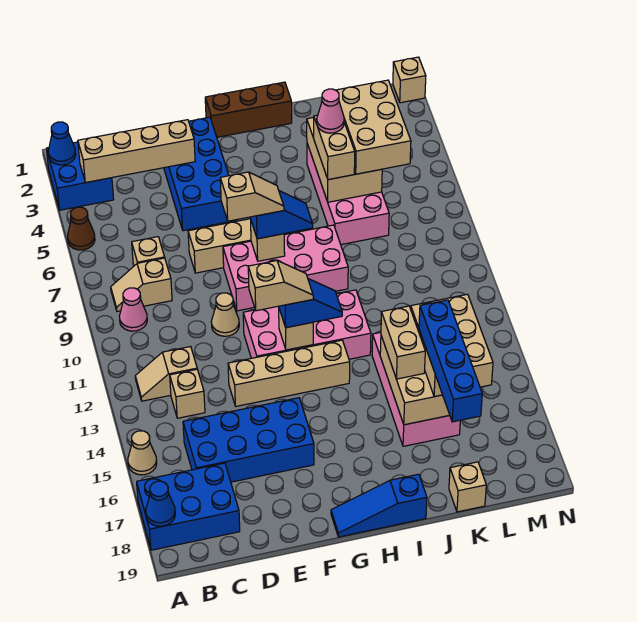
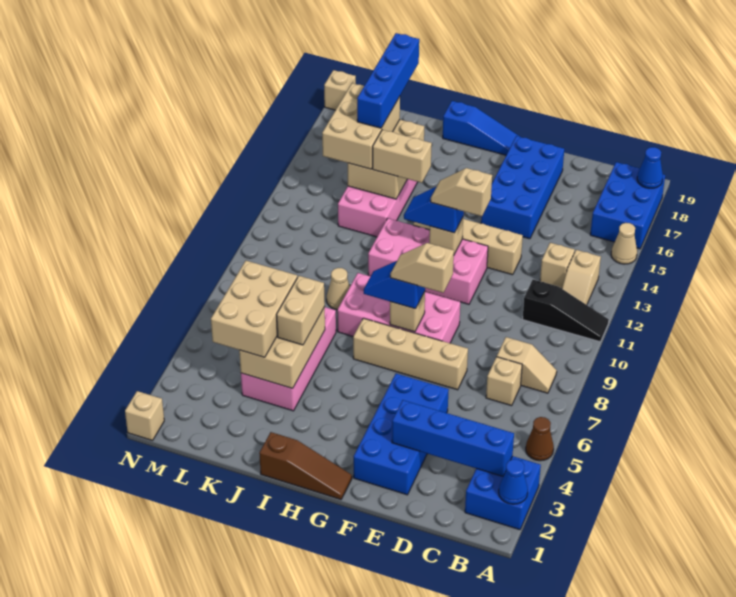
none -> black 1x3 slope [523,280,609,342]
blue 2x3 brick [137,463,240,550] -> blue 2x3 brick turned to [590,162,665,249]
tan 1x4 brick [78,120,195,183] -> blue 1x4 brick [392,400,514,476]
pink 1x1 cone [119,288,147,331] -> none
tan 1x2 slope [135,347,197,401] -> tan 1x2 slope turned to [562,250,601,305]
blue 2x4 brick [183,398,314,482] -> blue 2x4 brick turned to [481,136,564,239]
tan 1x1 cone [211,293,239,336] -> tan 1x1 cone moved to [327,268,350,310]
brown 1x3 brick [205,82,292,137] -> brown 1x3 slope [259,432,352,499]
pink 1x1 cone [317,89,344,133] -> none
tan 1x2 brick [381,306,425,379] -> tan 1x2 brick turned to [373,130,432,183]
tan 1x1 brick [449,462,486,512] -> tan 1x1 brick moved to [324,70,356,110]

